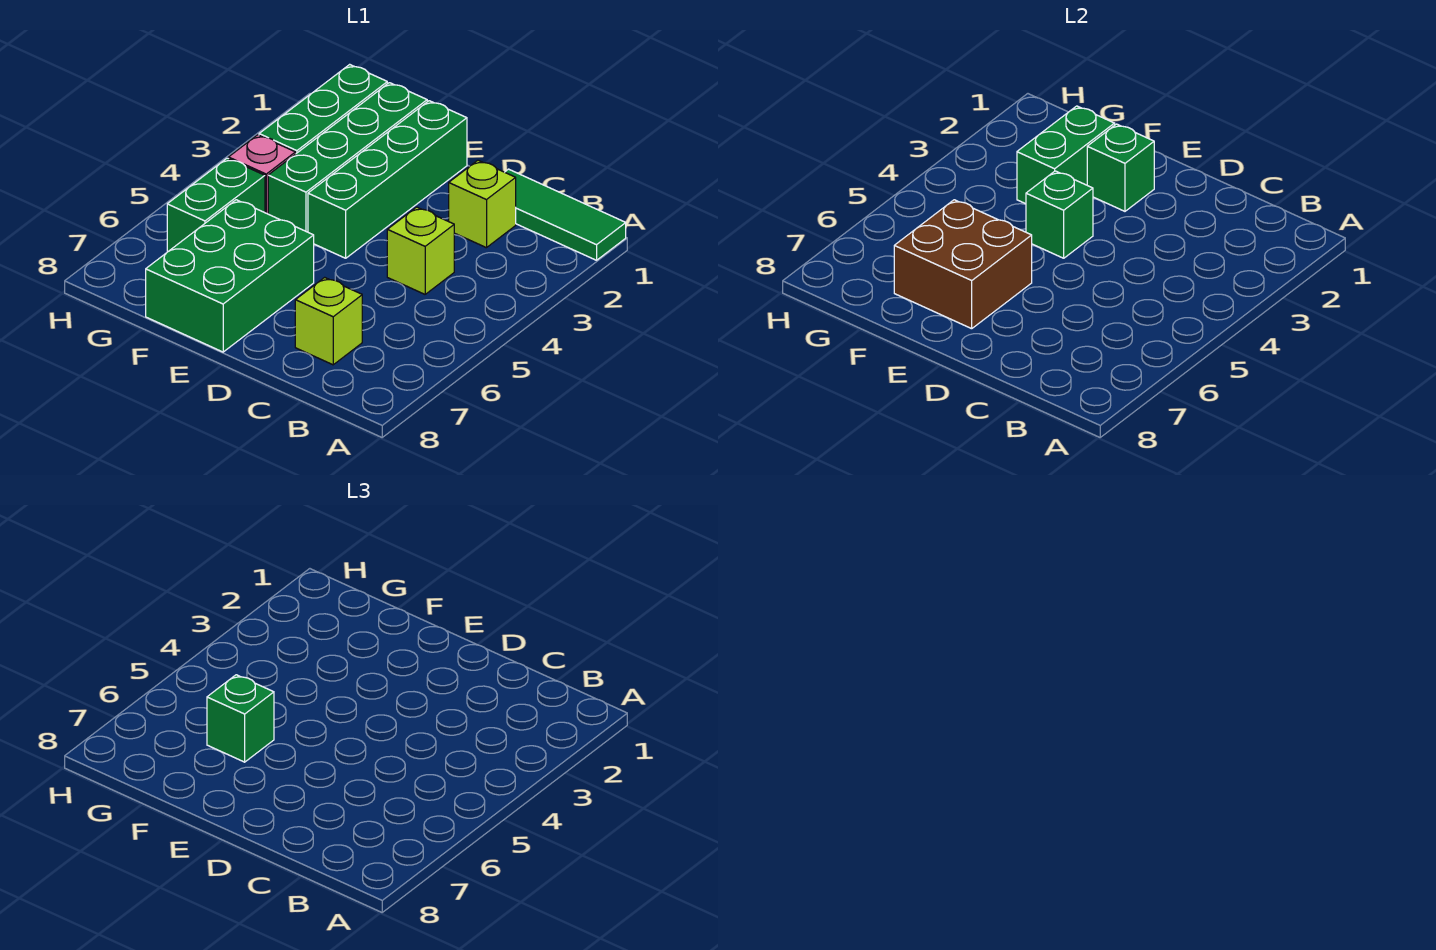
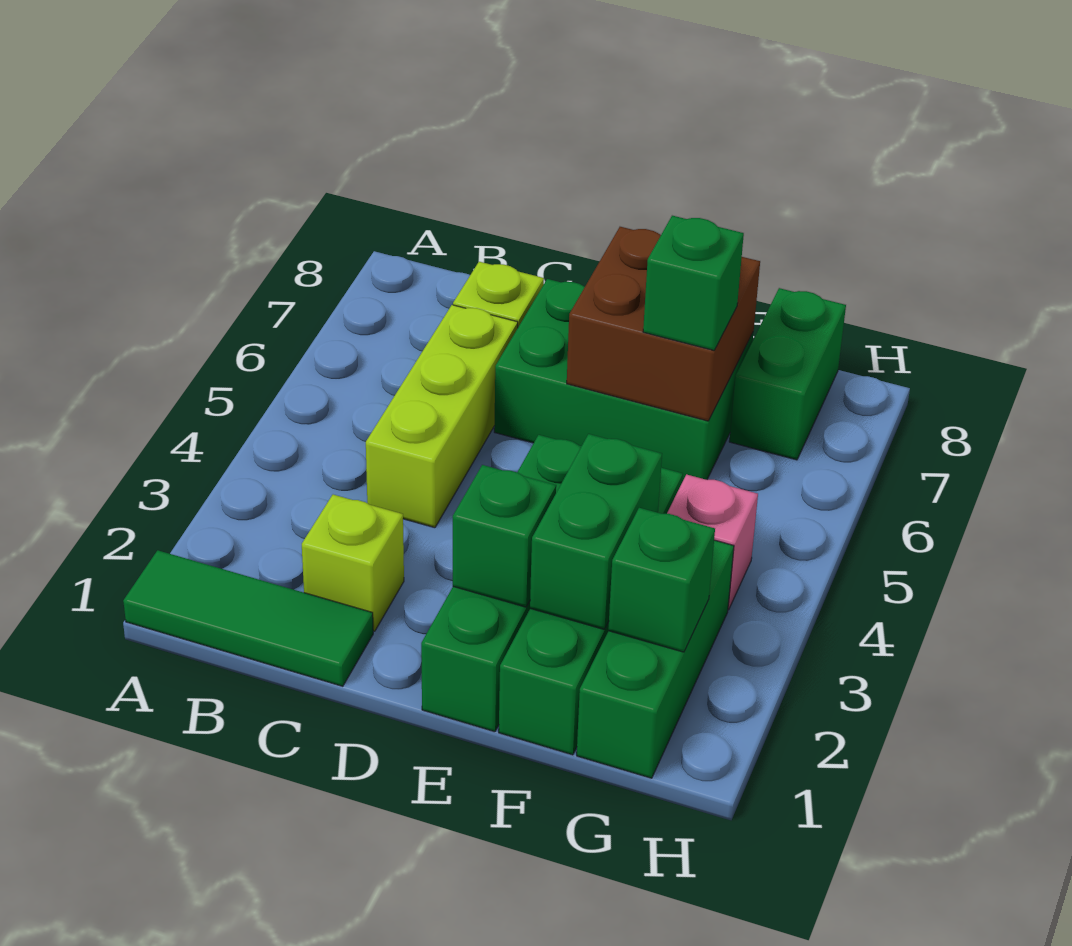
lime 1x1 brick [387,207,454,294] -> lime 1x3 brick [366,305,518,528]
green 1x1 brick [1026,171,1093,258] -> green 1x1 brick moved to [608,508,715,652]
green 2x3 brick [146,200,314,352] -> green 2x3 brick turned to [494,279,753,482]
green 1x2 brick [167,158,265,252] -> green 1x2 brick moved to [729,288,846,460]

